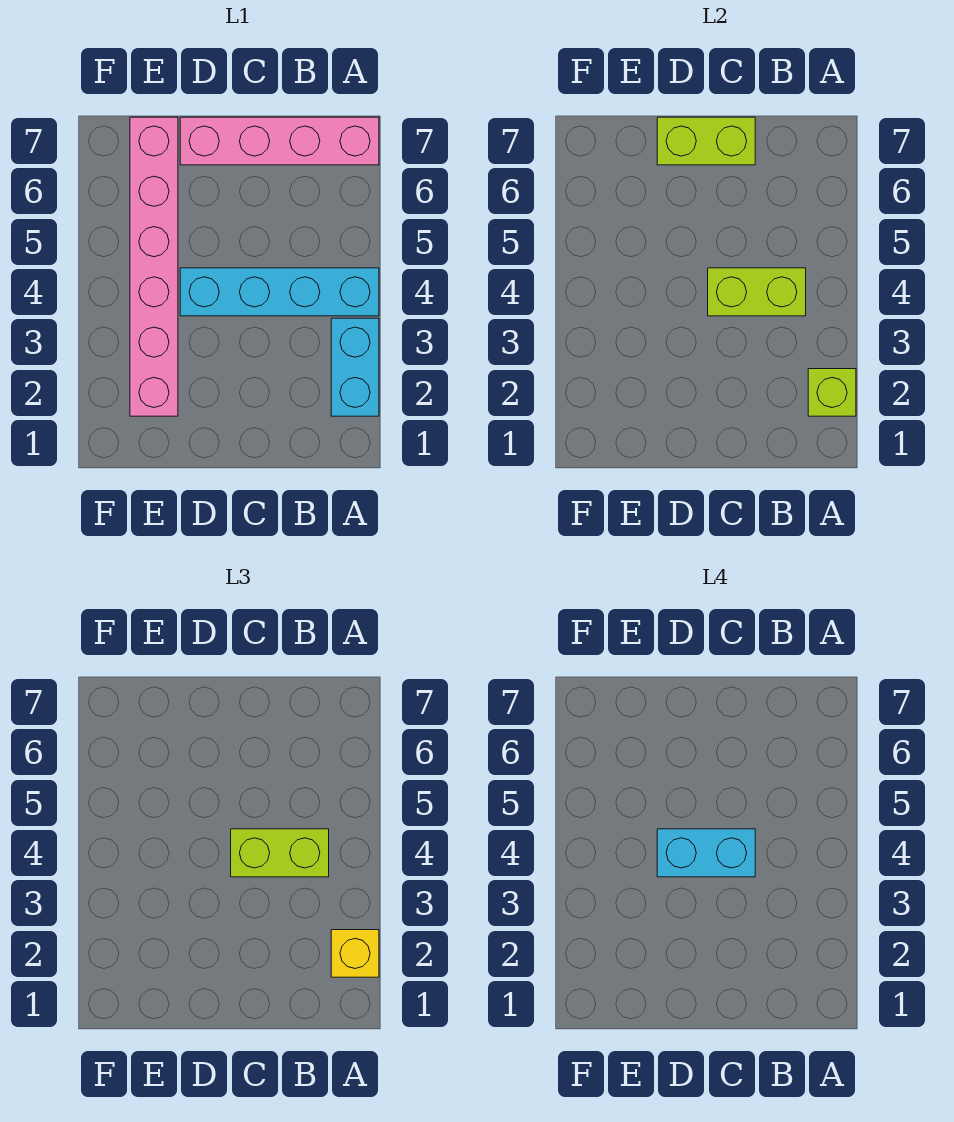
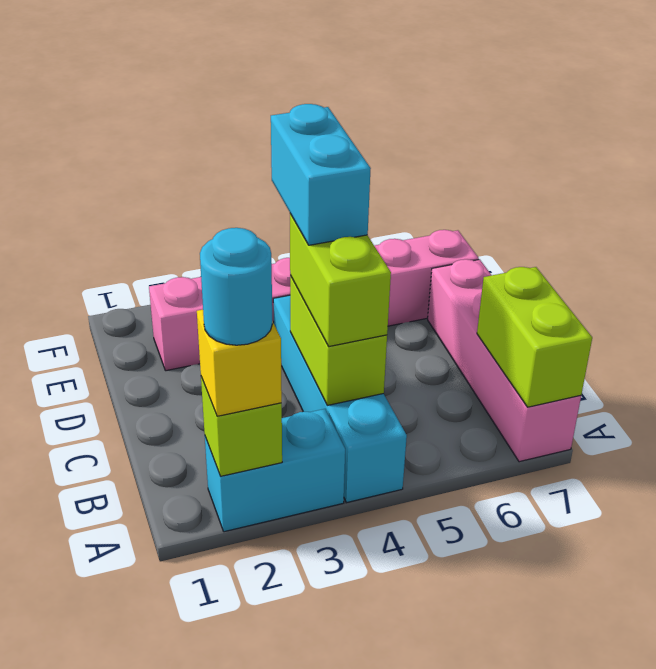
none -> cyan 1x1 round brick [200,228,272,345]
lime 1x2 brick [657,117,755,165] -> lime 1x2 brick moved to [477,267,592,407]

